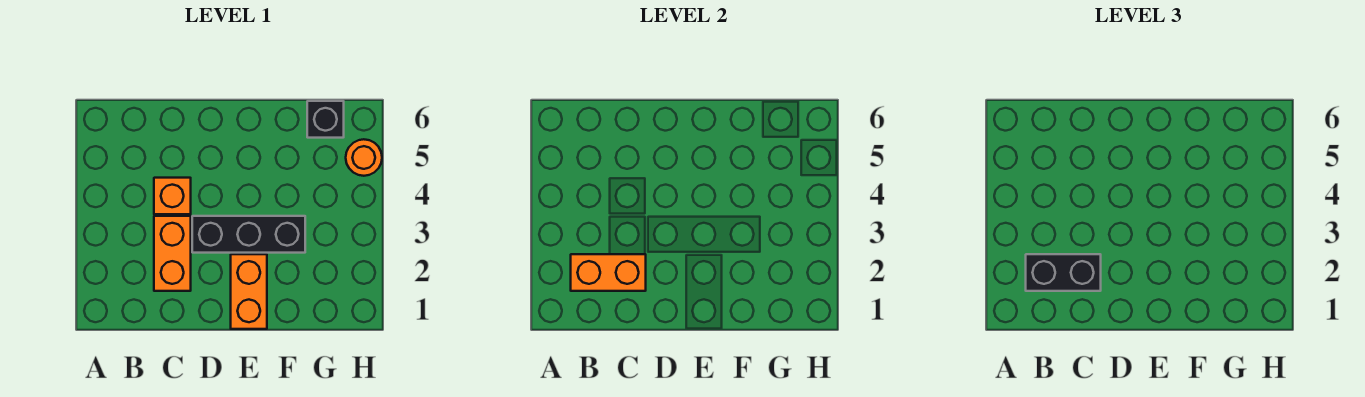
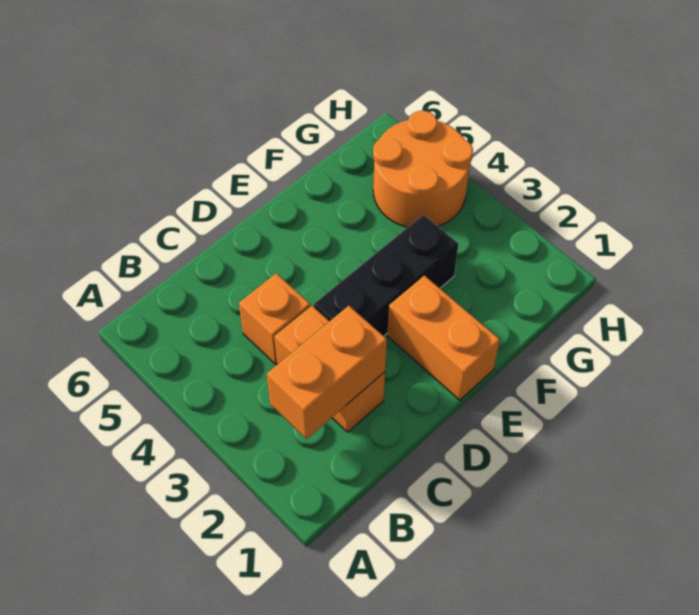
black 1x2 brick [1026,254,1101,291] -> none
black 1x1 brick [307,101,344,138] -> none
orange 1x1 round brick [346,139,382,176] -> orange 2x2 round brick [373,111,473,227]

